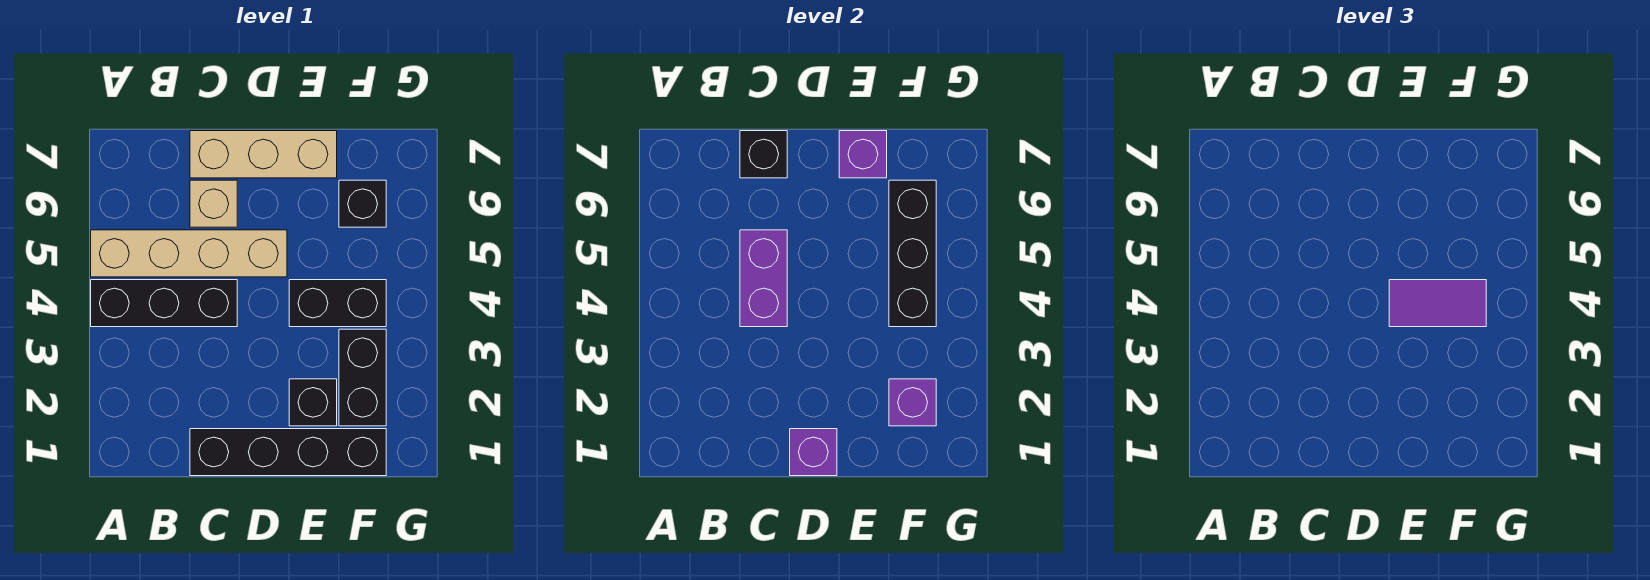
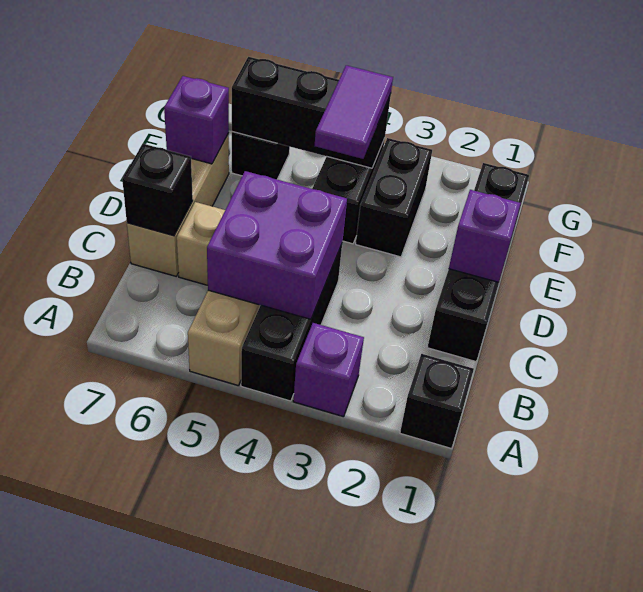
purple 1x2 brick [740,230,787,327] -> purple 2x2 brick [207,171,347,319]
black 1x1 brick [289,379,337,426] -> black 1x1 brick moved to [400,354,474,448]
black 1x2 brick [339,329,386,426] -> black 1x2 brick turned to [356,138,432,257]
purple 1x1 brick [889,379,936,426] -> purple 1x1 brick moved to [293,323,364,417]

